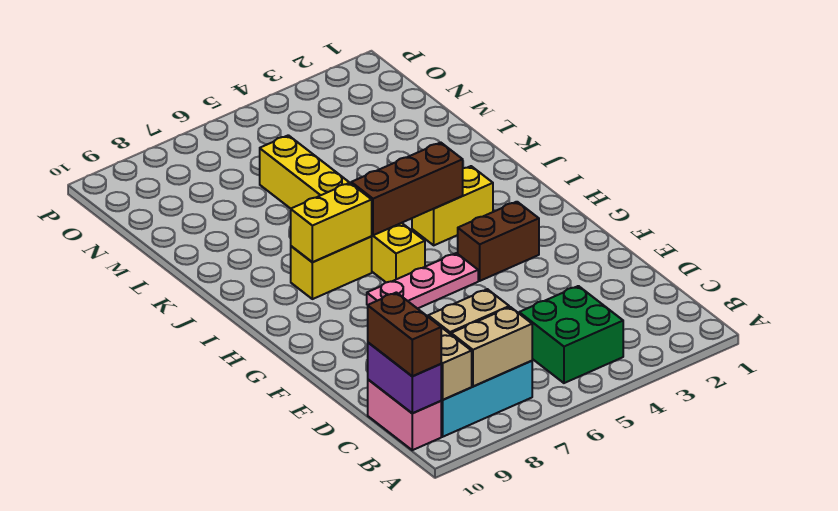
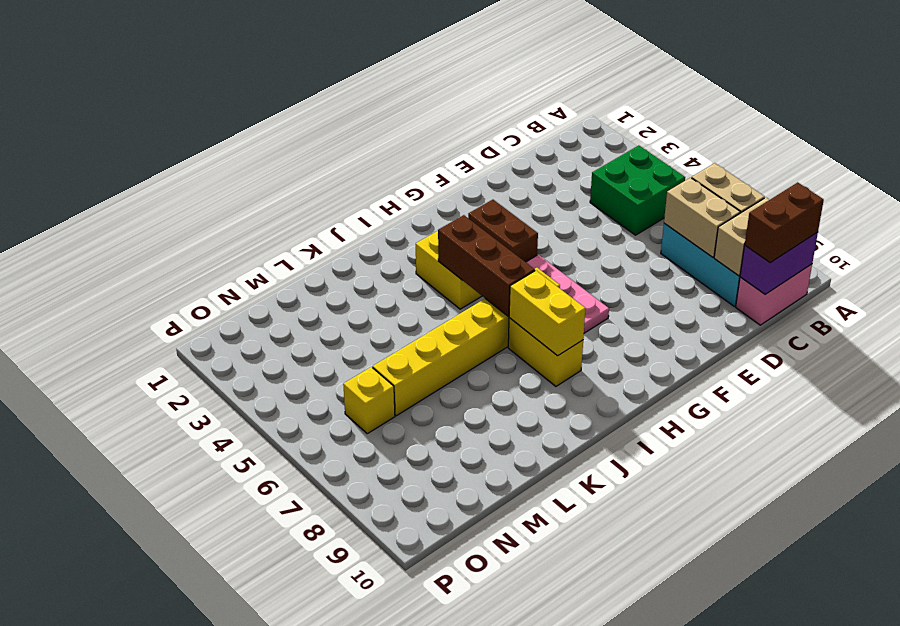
none -> yellow 1x1 brick [343,367,395,434]

